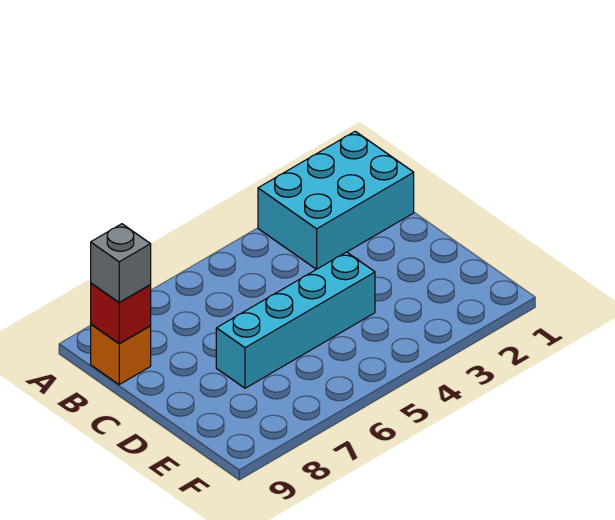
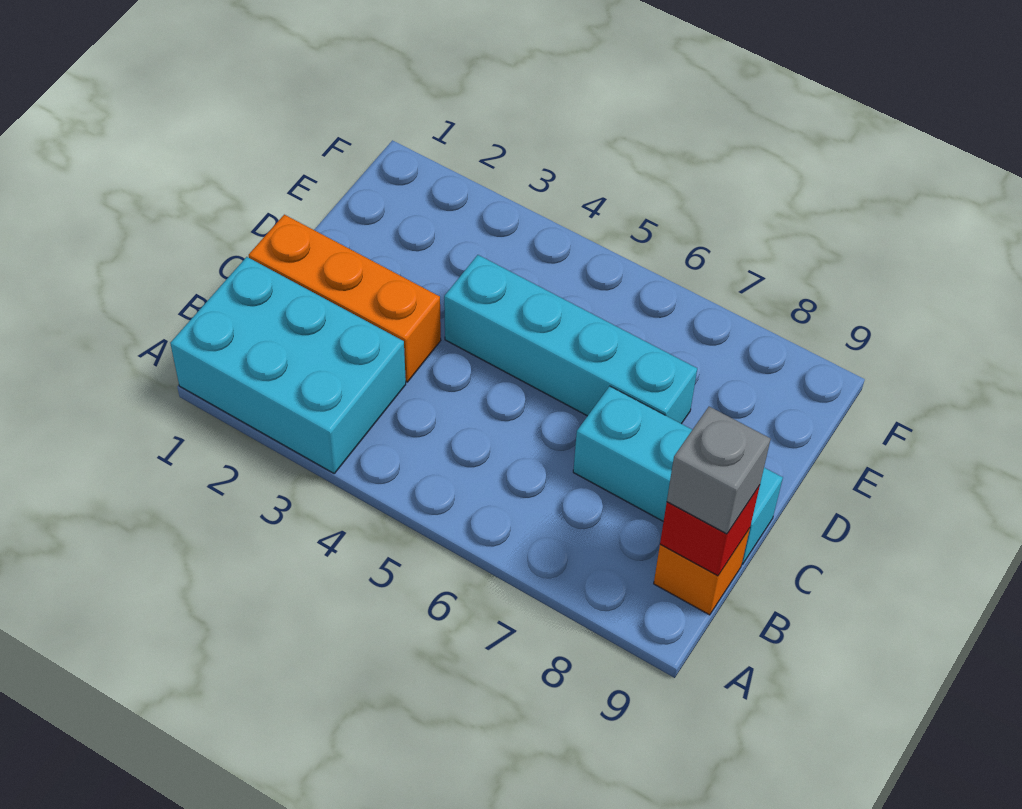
none -> orange 1x3 brick [249,215,441,382]
none -> cyan 1x3 brick [573,386,783,564]

